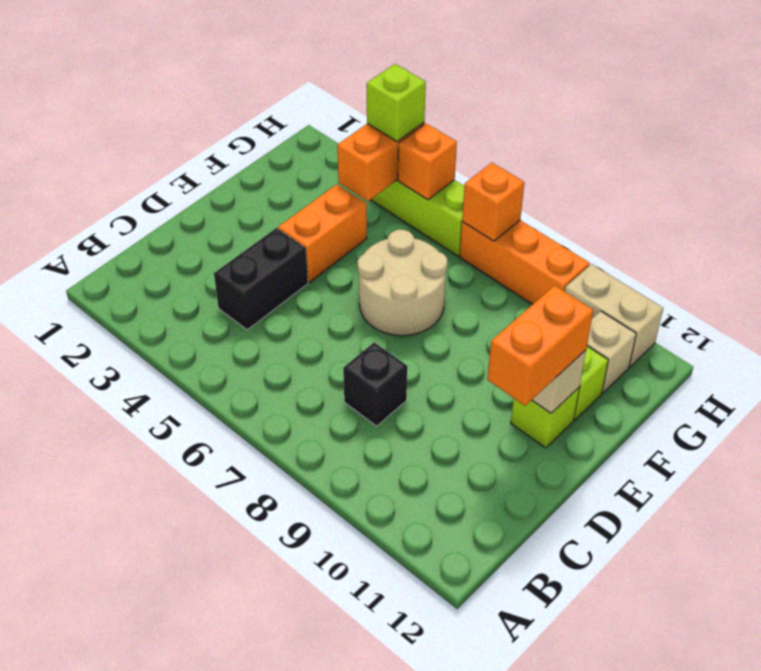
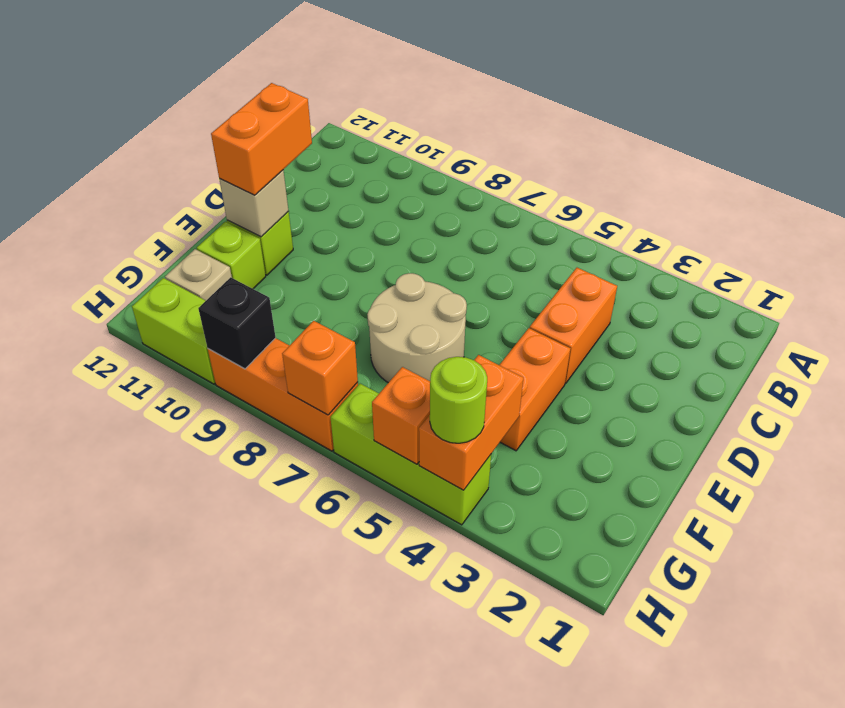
black 1x2 brick [214,228,308,330] -> orange 1x2 brick [530,268,617,383]
black 1x1 brick [343,342,407,426] -> black 1x1 brick moved to [198,277,276,369]
lime 1x1 brick [367,64,426,141] -> lime 1x1 round brick [430,357,487,443]
tan 1x2 brick [565,264,663,367] -> lime 1x2 brick [132,278,215,384]

